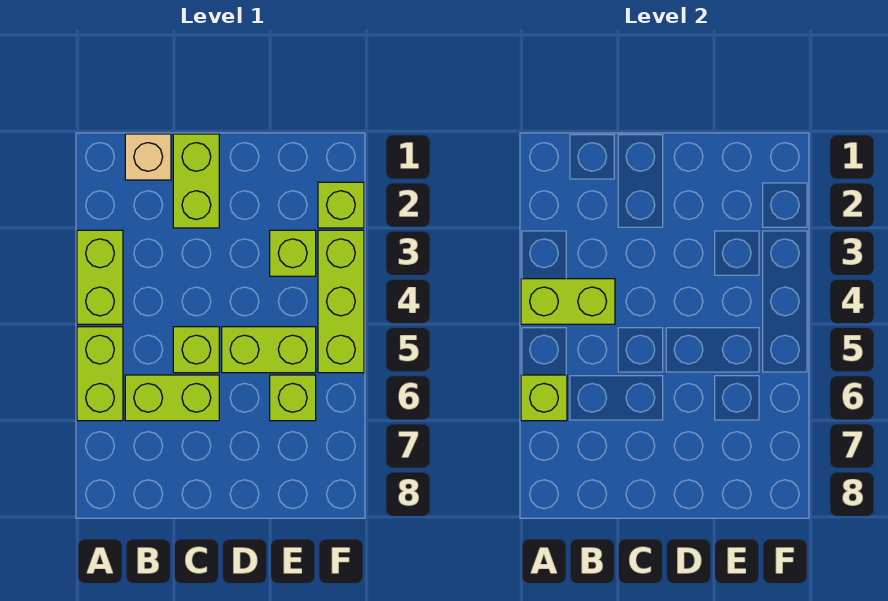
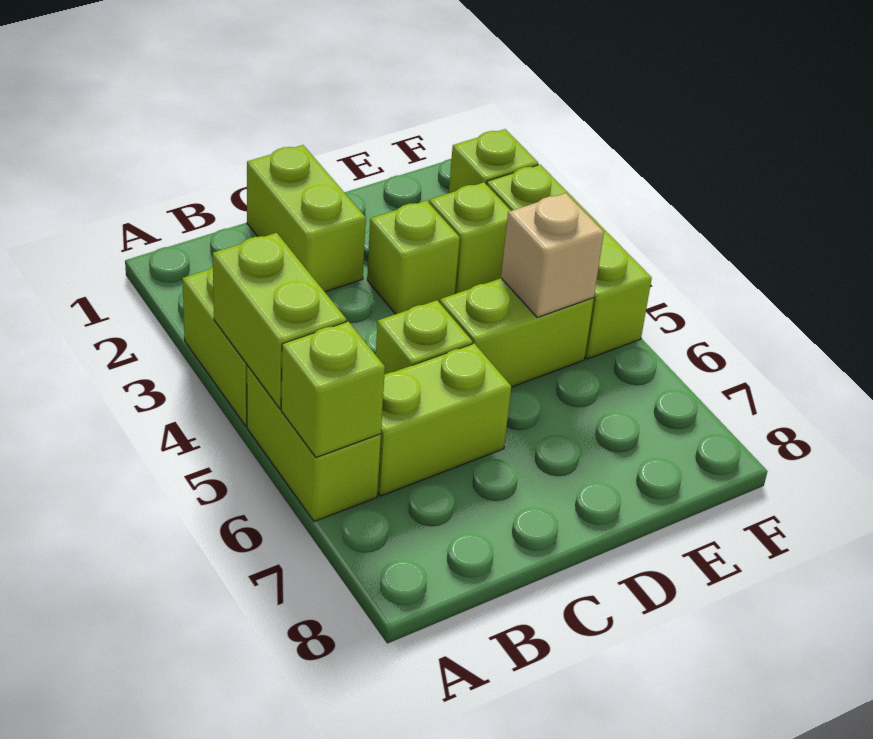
lime 1x2 brick [521,279,615,324] -> lime 1x2 brick turned to [213,233,347,409]
tan 1x1 brick [125,134,171,180] -> tan 1x1 brick moved to [501,193,604,318]
lime 1x1 brick [270,375,316,421] -> lime 1x1 brick moved to [367,201,460,314]

